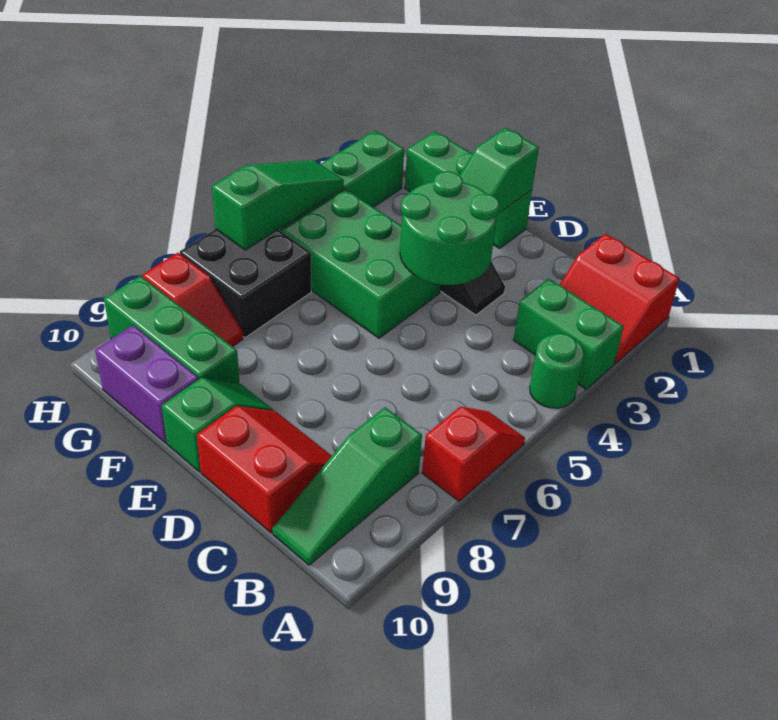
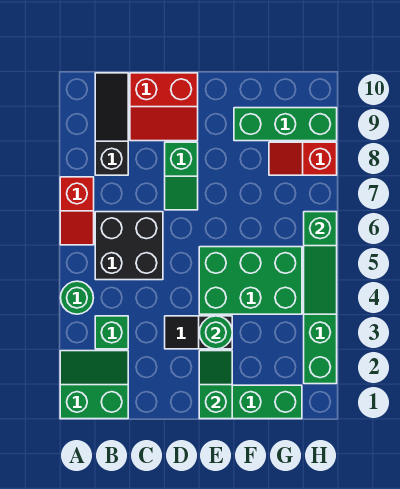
red 2x2 slope [560,234,679,364] -> green 2x2 slope [60,351,128,419]
green 1x2 brick [514,279,624,389] -> green 1x1 brick [95,316,128,349]
green 1x3 slope [273,407,422,565] -> black 1x3 slope [95,73,128,175]
green 2x2 round brick [400,171,499,285] -> green 1x1 round brick [199,316,232,349]
green 1x2 slope [162,378,274,472] -> green 1x2 slope moved to [165,142,198,210]
purple 1x2 brick [95,325,199,443] -> none
black 2x2 brick [180,229,311,338] -> black 2x2 brick moved to [95,212,163,280]

